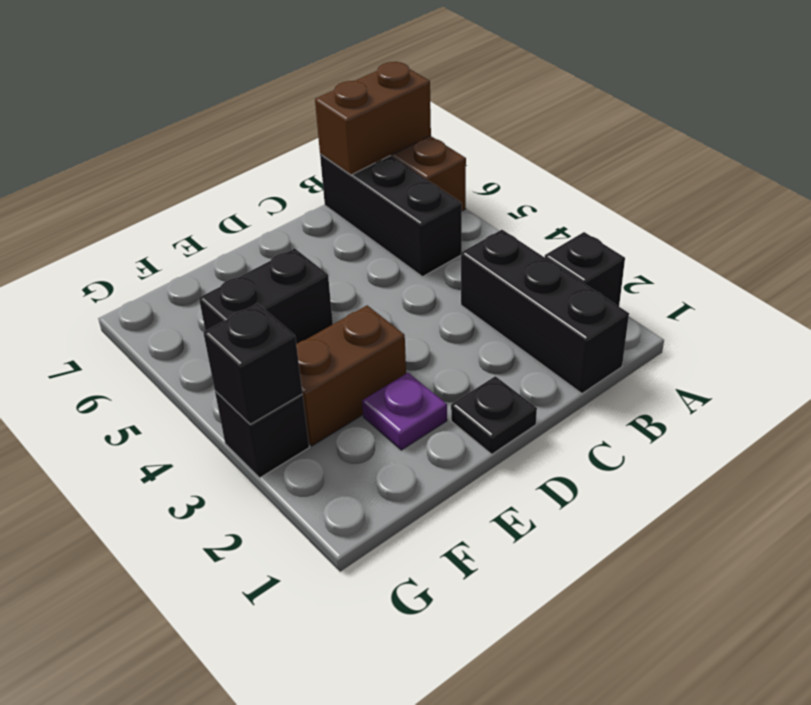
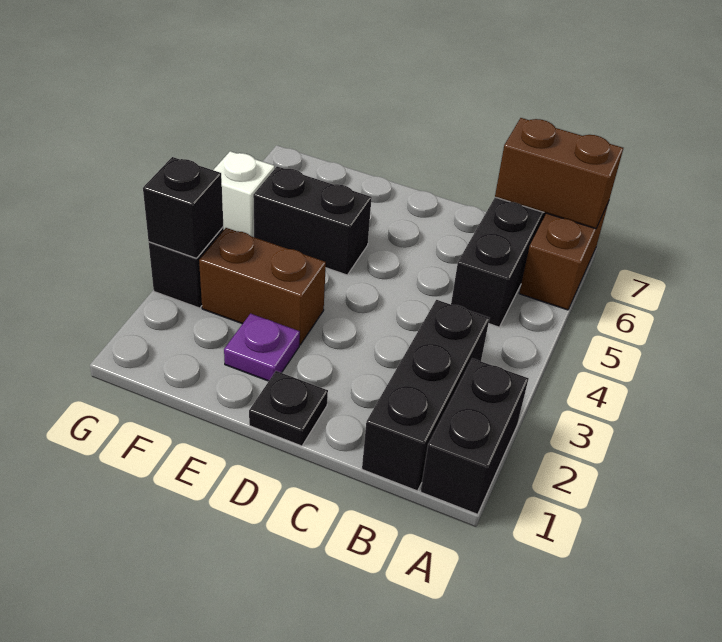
black 1x1 brick [545,232,625,306] -> black 1x2 brick [421,358,529,514]
none -> white 1x1 brick [214,151,275,237]

